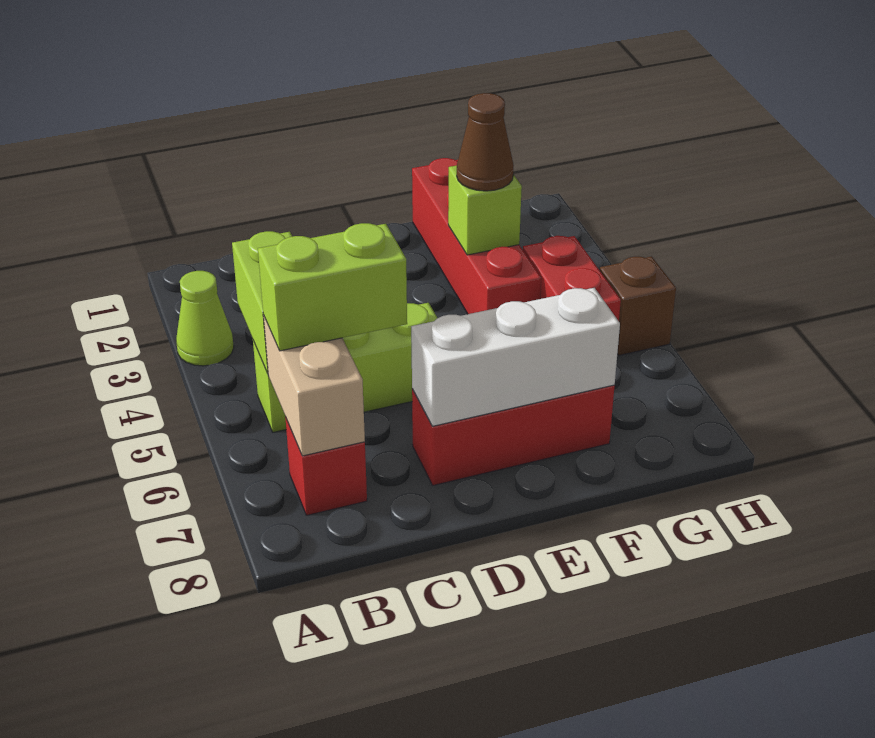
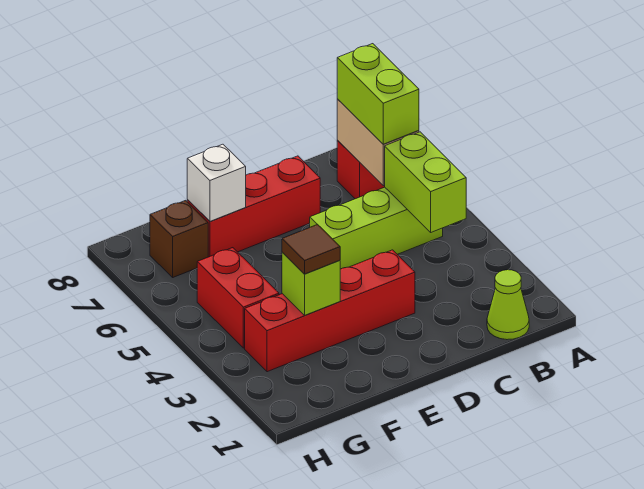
lime 1x1 cone [176,271,234,366] -> lime 1x1 cone moved to [487,270,529,340]
lime 1x2 brick [258,223,407,351] -> lime 1x2 brick turned to [337,44,419,144]
white 1x3 brick [411,288,620,426] -> white 1x1 brick [187,144,246,222]
red 1x4 brick [412,158,541,314] -> red 1x4 brick turned to [245,250,415,372]
brown 1x1 cone [457,93,514,191] -> brown 1x1 tile [282,224,340,274]
brown 1x1 brick [600,256,676,356] -> brown 1x1 brick moved to [150,201,208,277]

